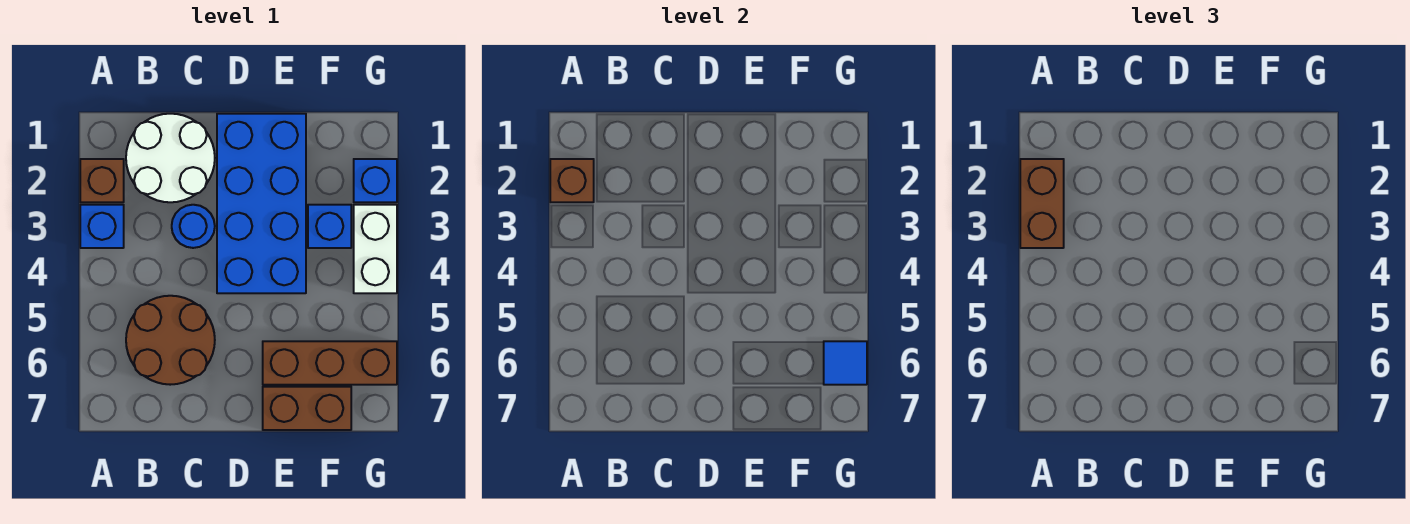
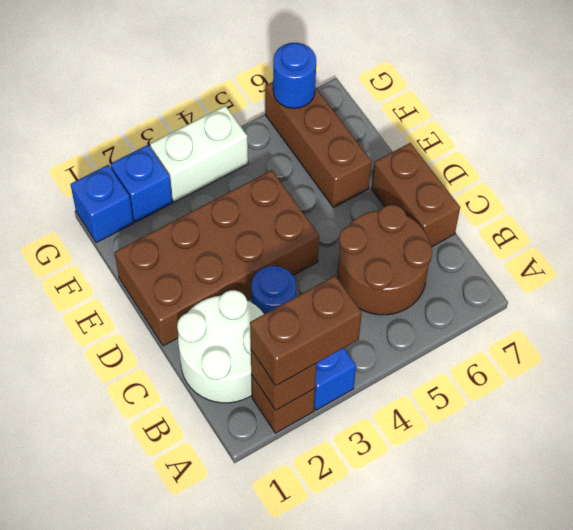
blue 2x4 brick [217,114,306,293] -> brown 2x4 brick [115,170,319,346]
brown 1x2 brick [263,387,351,430] -> brown 1x2 brick moved to [372,143,460,247]
blue 1x1 brick [308,205,351,248] -> blue 1x1 brick moved to [71,165,133,243]
blue 1x1 tile [824,341,867,385] -> blue 1x1 round brick [273,43,316,108]

